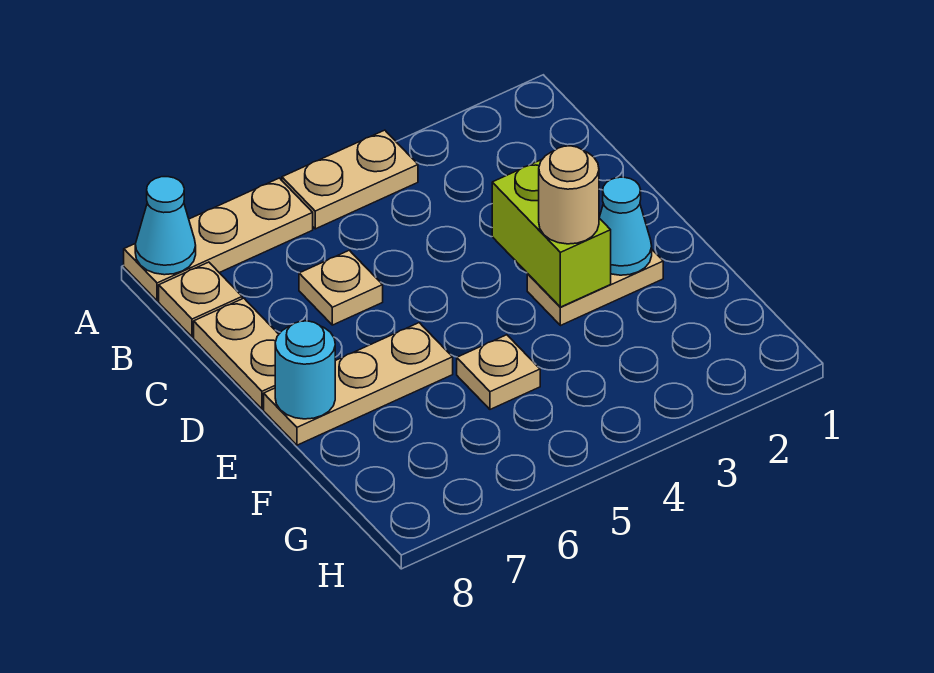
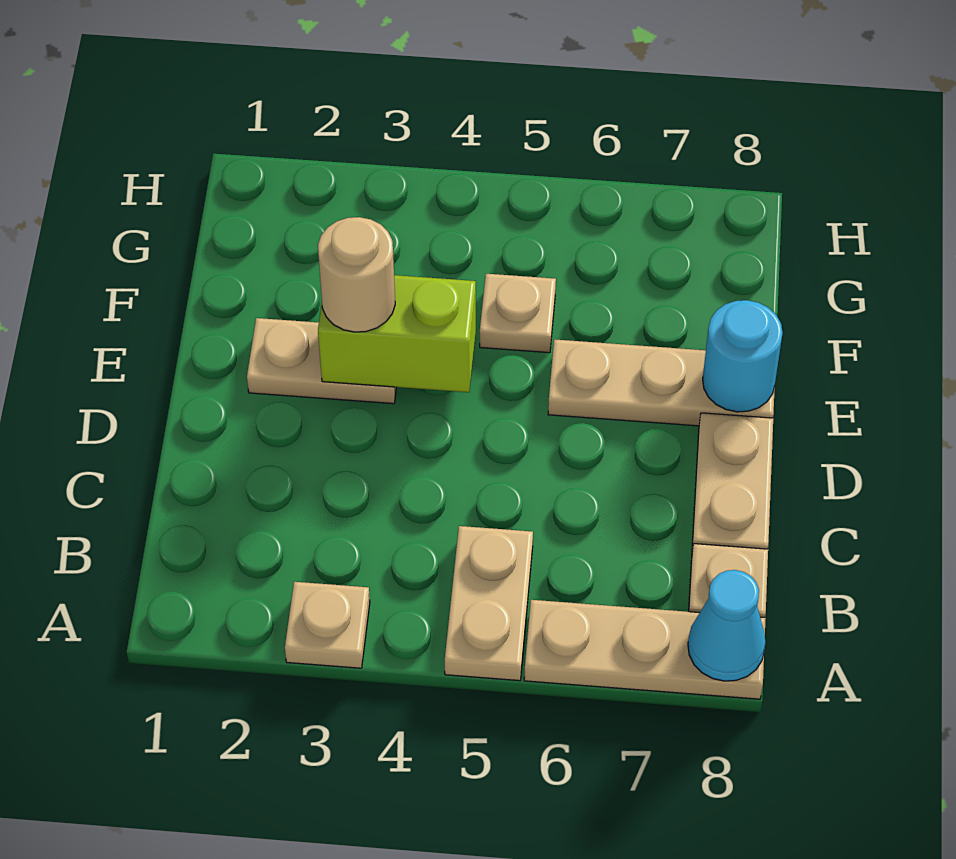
tan 1x2 plate [282,130,418,229] -> tan 1x2 plate turned to [445,526,533,681]
tan 1x1 plate [299,250,383,325] -> tan 1x1 plate moved to [285,582,370,668]
lime 1x2 brick [492,160,611,307] -> lime 1x2 brick turned to [318,275,476,392]
cyan 1x1 cone [599,177,652,275] -> none

